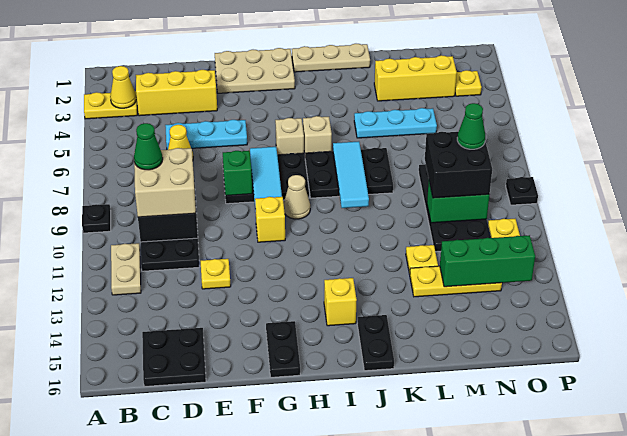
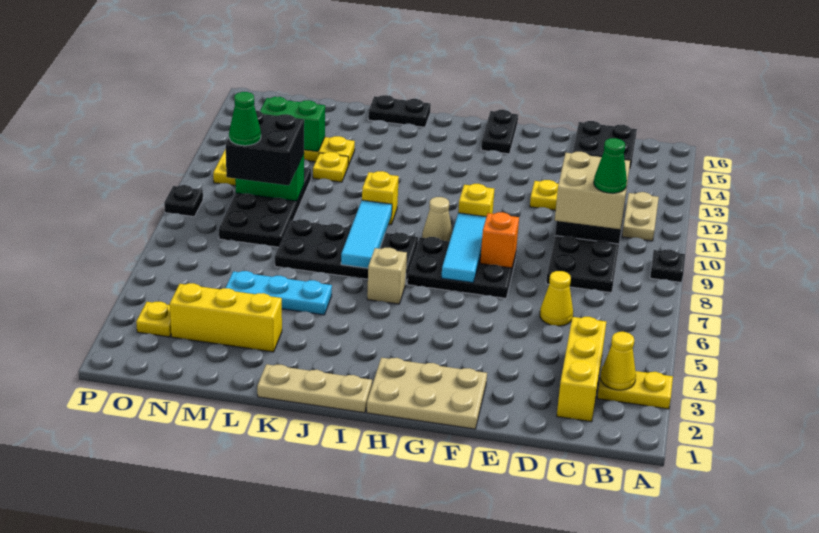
yellow 1x3 brick [136,70,217,116] -> yellow 1x3 brick turned to [557,317,606,422]
cyan 1x3 plate [165,120,247,150] -> none
green 1x1 brick [223,151,252,196] -> orange 1x1 brick [480,212,519,268]
tan 1x1 brick [275,118,304,155] -> none
black 2x3 plate [305,148,393,198] -> black 2x4 plate [275,219,418,282]
yellow 1x1 brick [324,278,357,326] -> yellow 1x1 brick moved to [362,171,399,224]
black 1x2 plate [357,315,394,371] -> black 1x2 plate turned to [368,95,431,127]
green 1x3 brick [440,235,535,287] -> green 1x2 brick [260,97,325,152]

